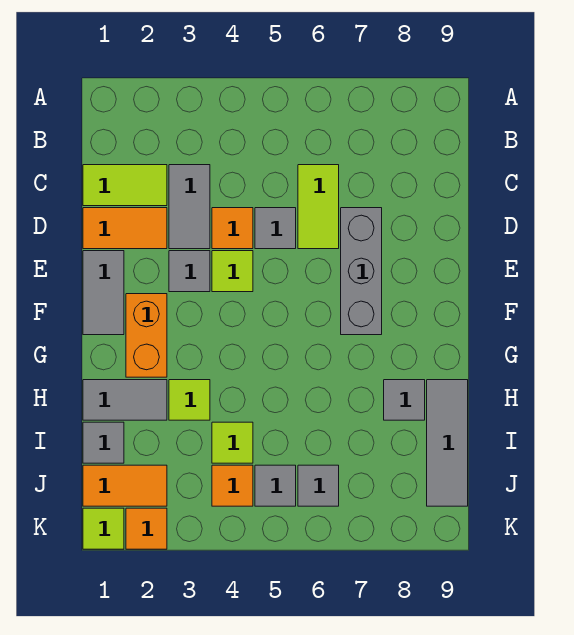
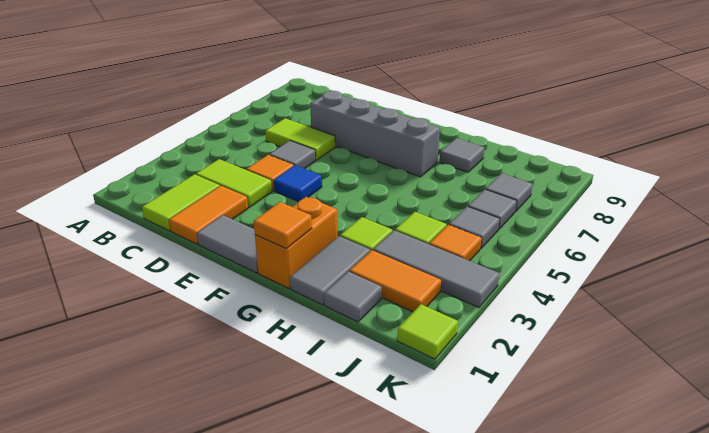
grey 1x2 tile [169,165,210,249] -> lime 1x2 tile [196,159,272,207]
grey 1x3 brick [341,208,382,335] -> grey 1x4 brick [310,91,440,177]
grey 1x1 tile [169,251,210,292] -> grey 1x1 tile moved to [486,173,533,211]
lime 1x1 tile [212,251,253,292] -> blue 1x1 tile [274,165,322,202]
orange 1x2 brick [126,294,167,377] -> orange 1x2 brick turned to [255,197,337,289]
grey 1x3 tile [427,380,468,506] -> grey 1x3 tile moved to [373,230,500,307]
orange 1x2 tile [83,465,167,506] -> orange 1x2 tile turned to [349,250,441,312]
orange 1x1 tile [126,508,167,549] -> orange 1x1 tile moved to [254,202,312,249]

